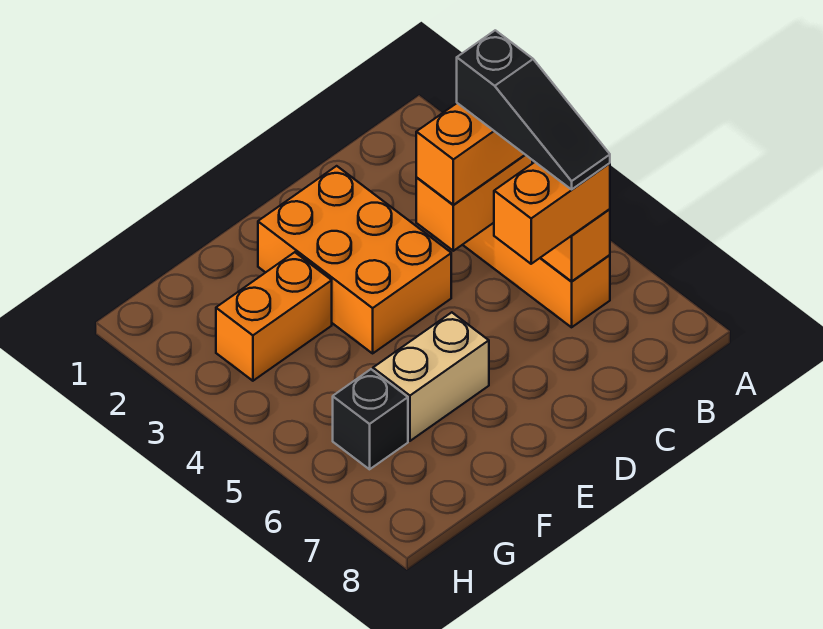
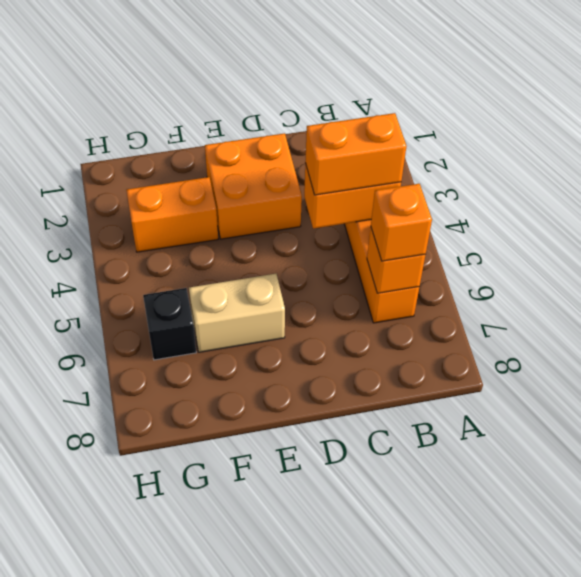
black 1x3 slope [457,30,610,189] -> none
orange 1x2 brick [494,162,610,264] -> orange 1x1 brick [371,184,432,261]
orange 2x3 brick [258,166,451,353] -> orange 2x2 brick [205,133,302,239]

